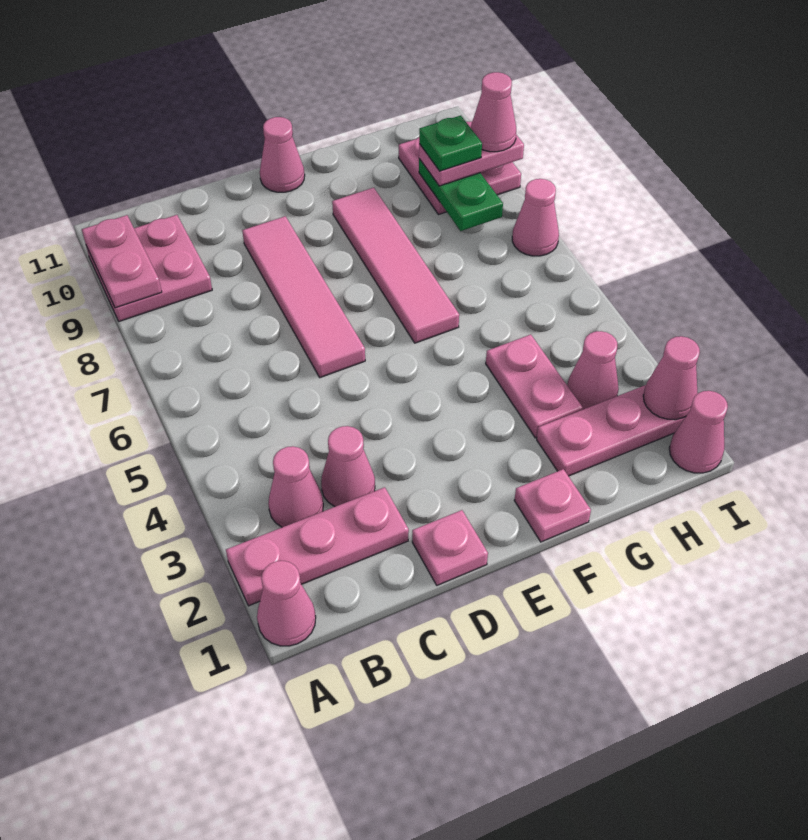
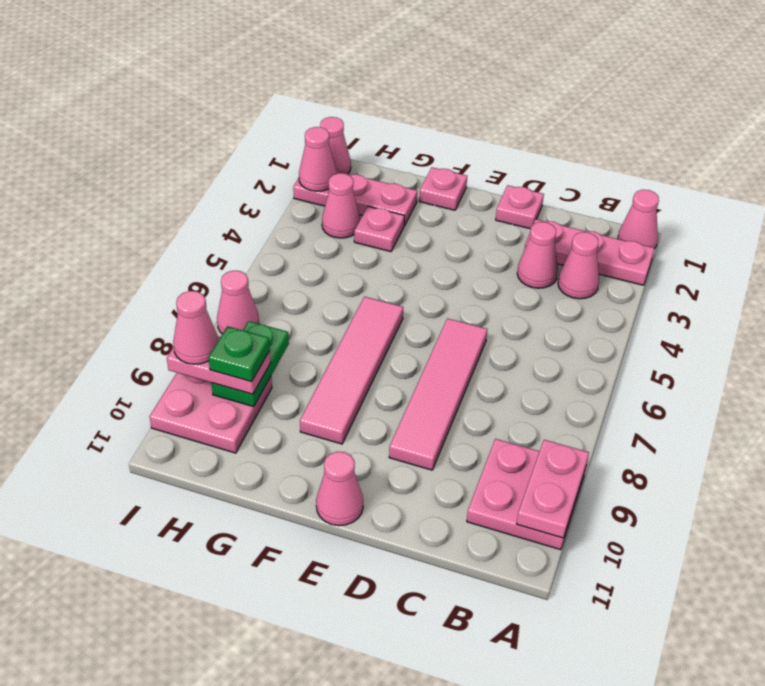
pink 1x2 plate [486,335,583,438] -> pink 1x1 plate [354,206,404,252]

